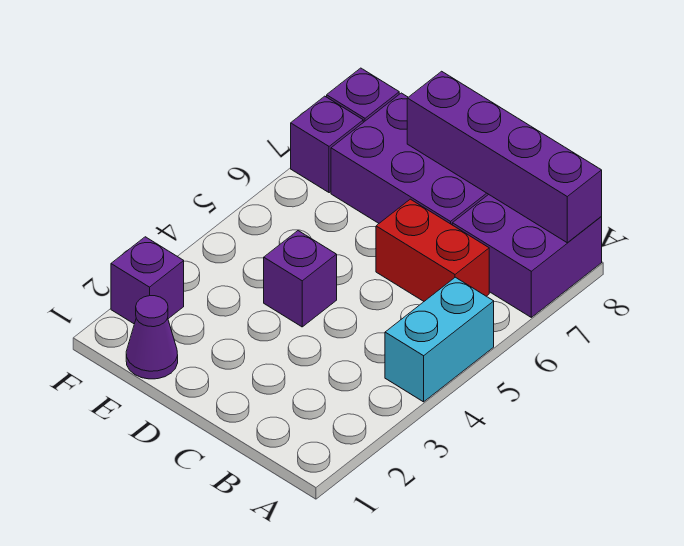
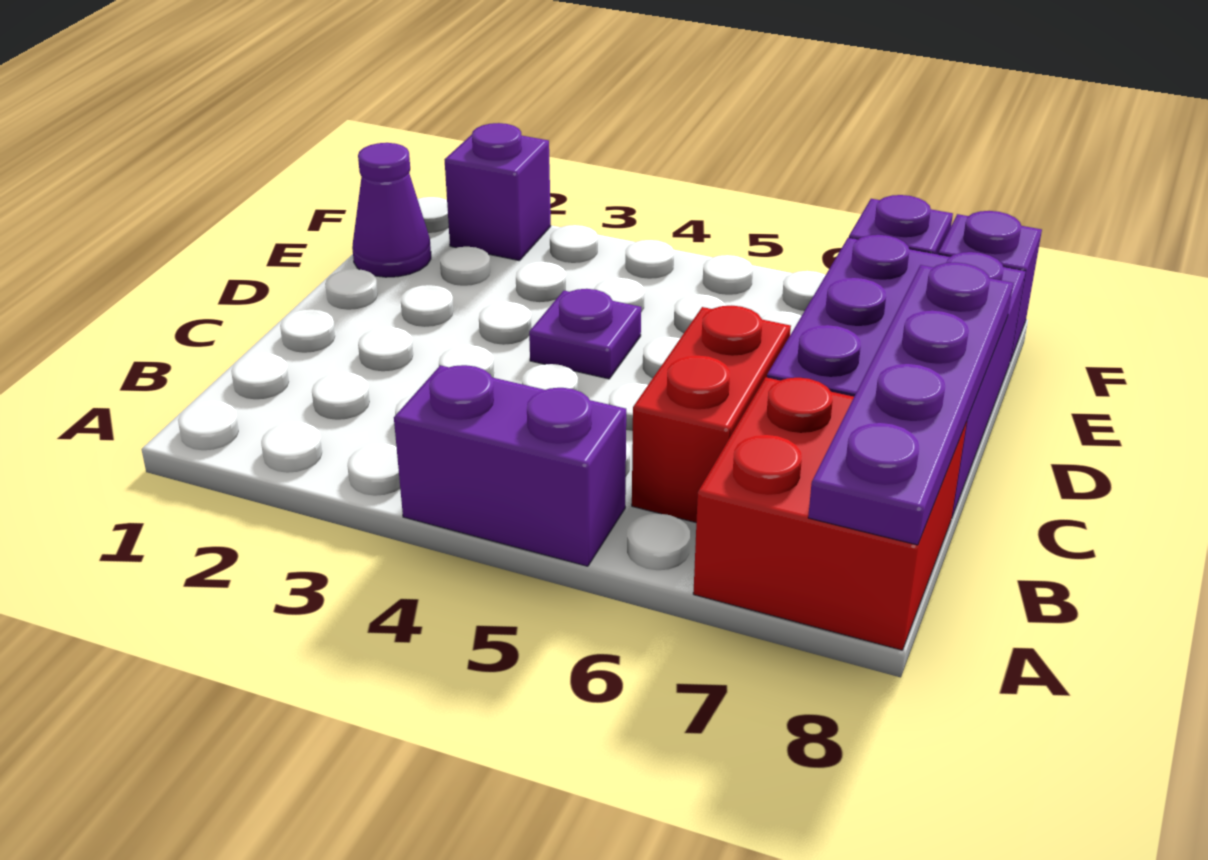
cyan 1x2 brick [385,277,494,402] -> purple 1x2 brick [394,365,626,566]
purple 2x2 brick [452,194,602,317] -> red 2x2 brick [693,377,967,650]
purple 1x4 brick [407,71,602,243] -> purple 1x4 plate [808,262,1013,545]
purple 1x1 brick [264,231,337,327] -> purple 1x1 plate [529,289,641,379]

